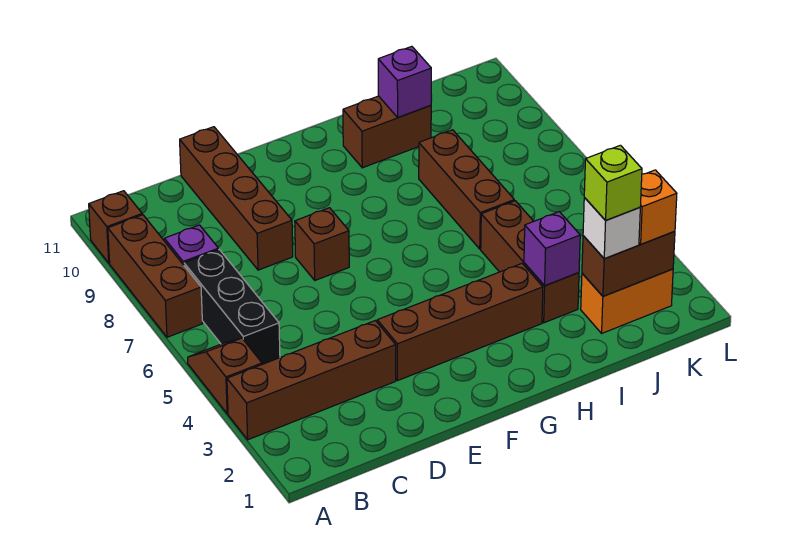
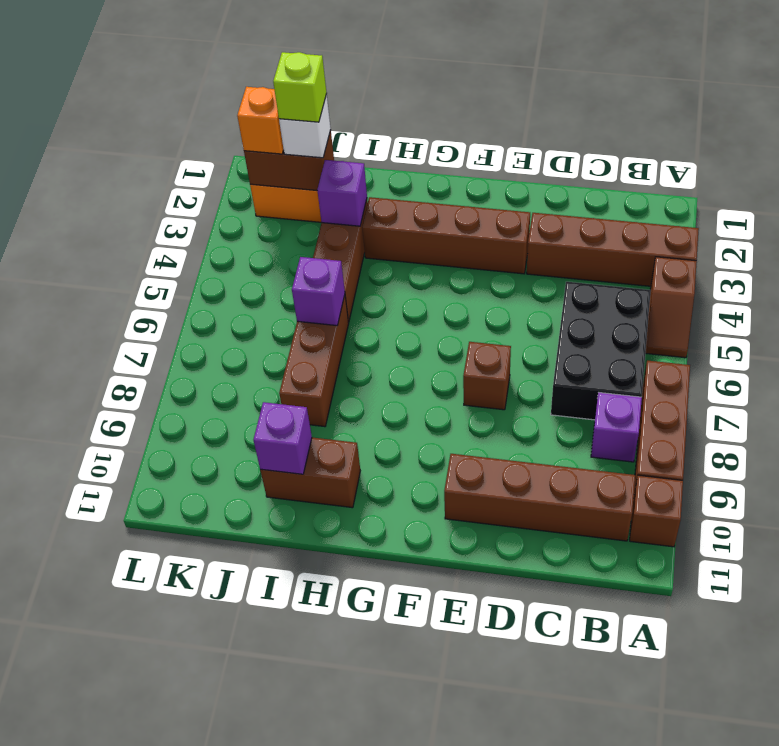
black 1x3 brick [184,250,280,364] -> black 2x3 brick [551,282,651,420]
brown 1x4 brick [180,127,293,270] -> brown 1x4 brick turned to [444,454,635,541]
none -> purple 1x1 brick [292,257,345,326]

